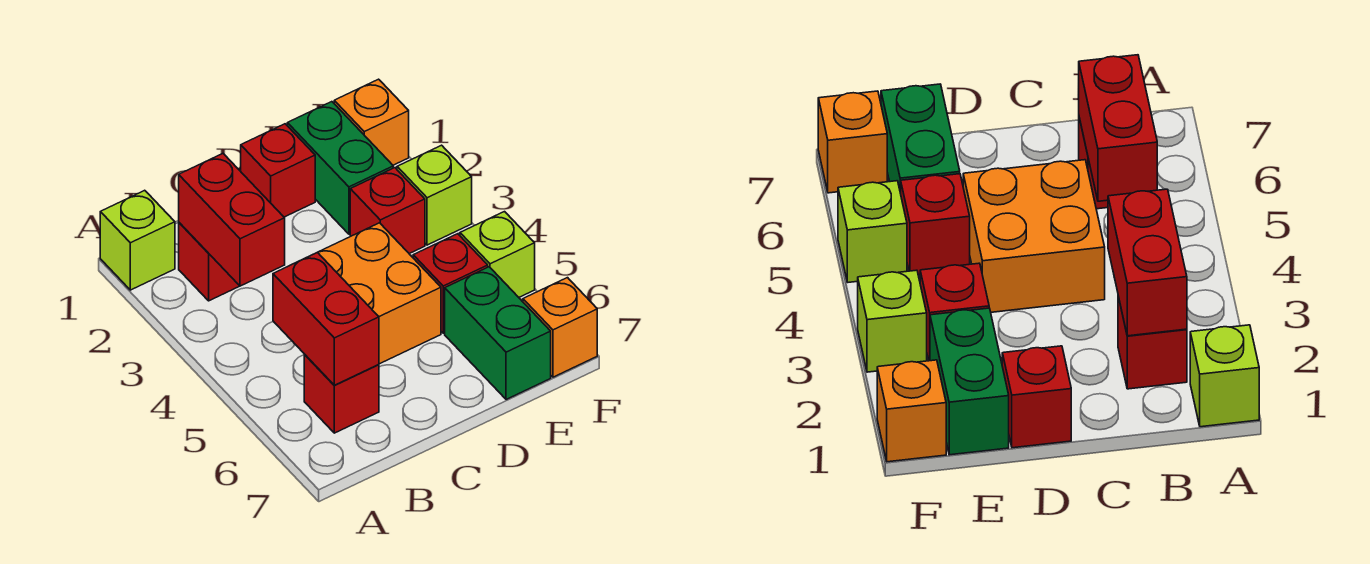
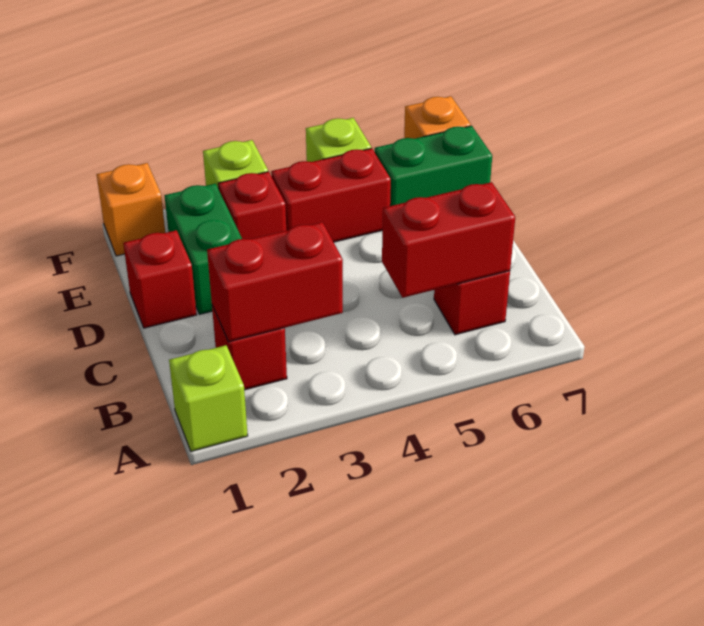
orange 2x2 brick [318,223,441,364] -> none
green 1x2 brick [287,102,393,234] -> green 1x2 brick turned to [164,184,242,314]
red 1x1 brick [413,234,488,333] -> red 1x2 brick [271,148,391,242]

